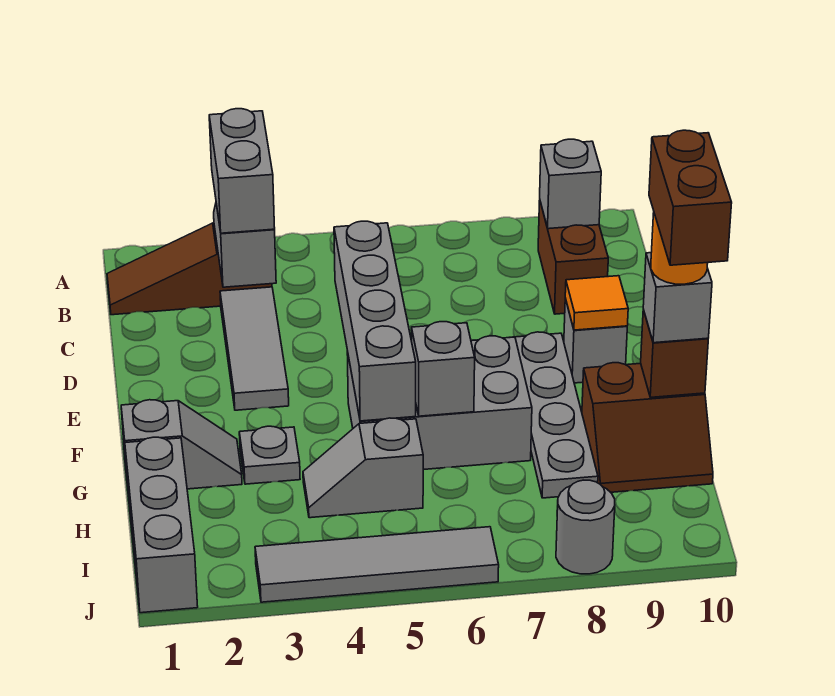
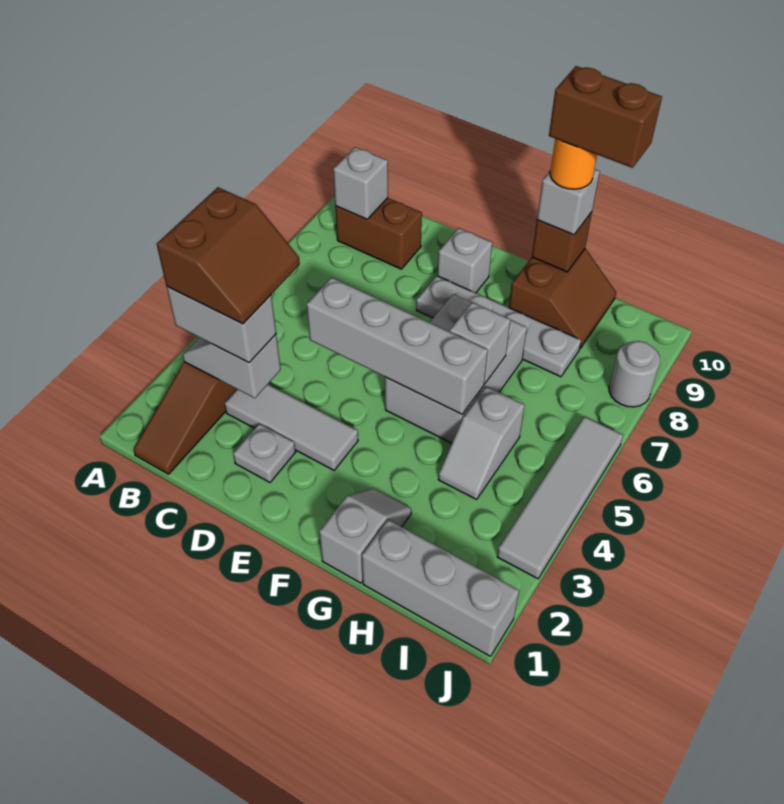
none -> brown 2x2 slope [157,187,300,324]
orange 1x1 tile [565,276,628,330] -> none
grey 1x1 plate [239,426,300,484] -> grey 1x1 plate moved to [233,424,295,482]

